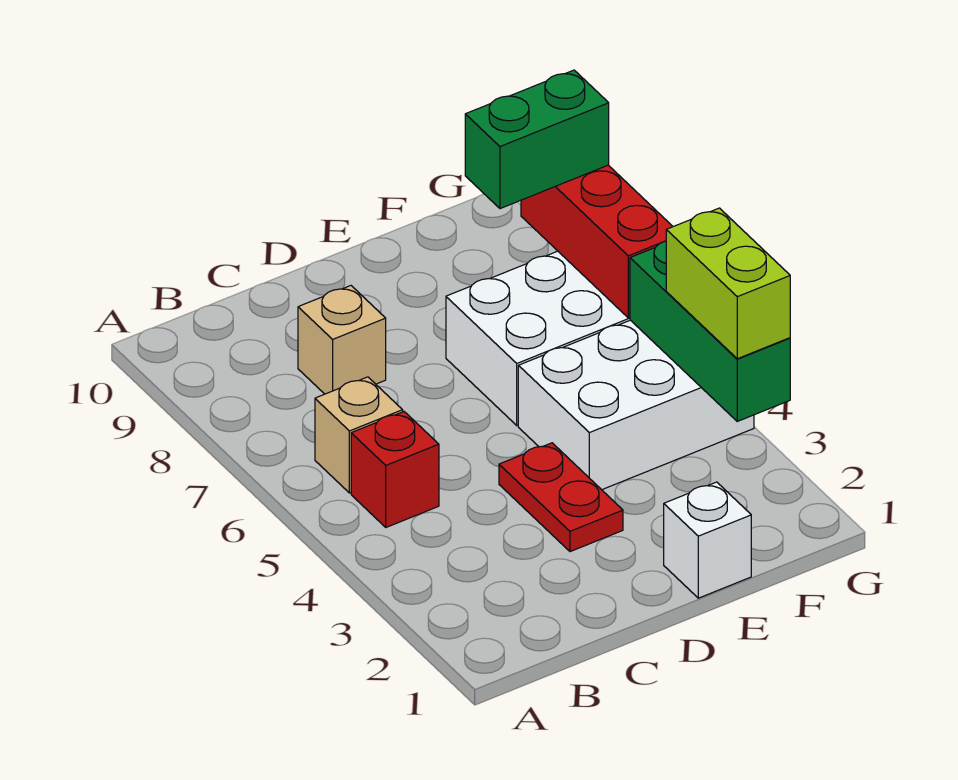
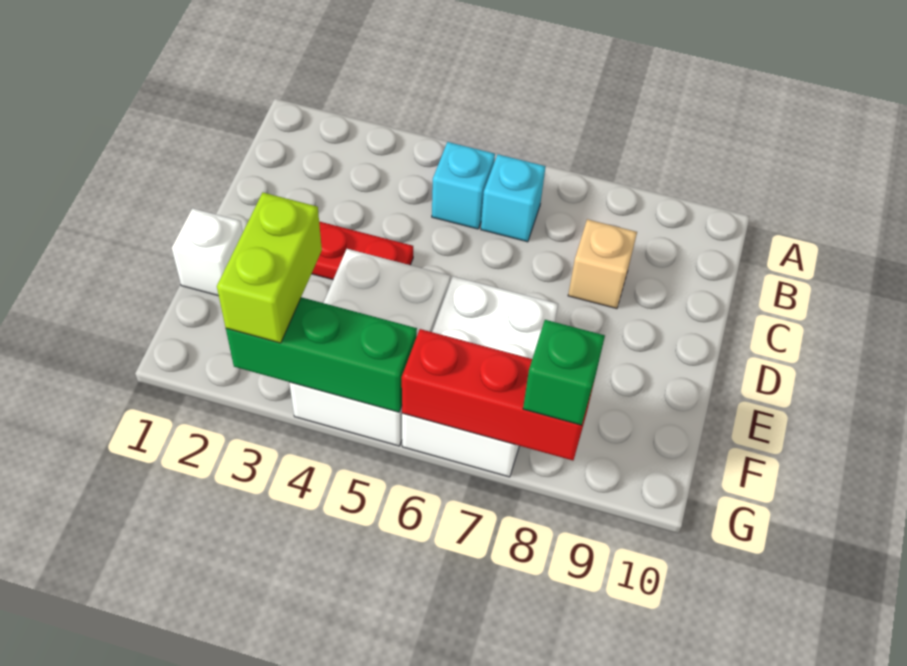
red 1x1 brick [351,412,439,527] -> cyan 1x1 brick [432,142,495,229]
tan 1x1 brick [315,377,403,493] -> cyan 1x1 brick [481,154,546,242]
green 1x2 brick [465,70,609,209] -> green 1x1 brick [523,320,605,425]
lime 1x2 brick [666,208,790,359] -> lime 1x2 brick turned to [217,193,322,343]

